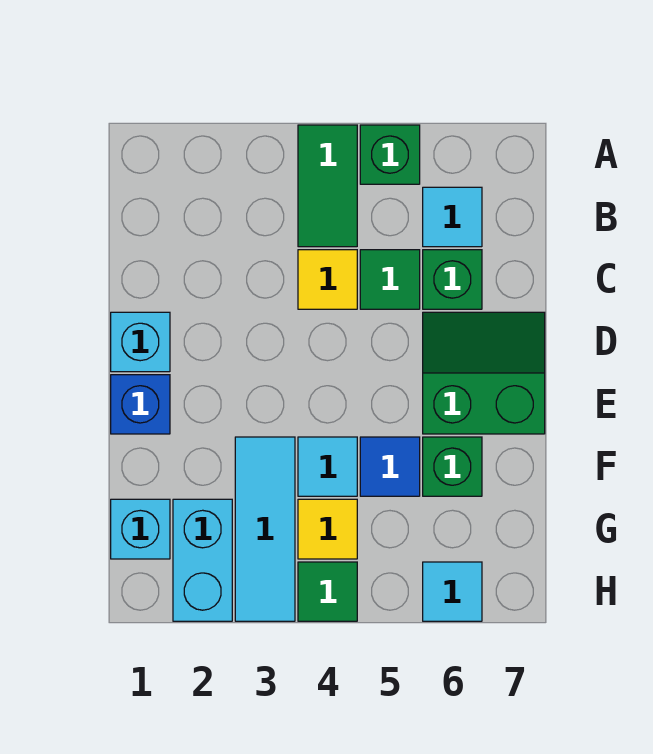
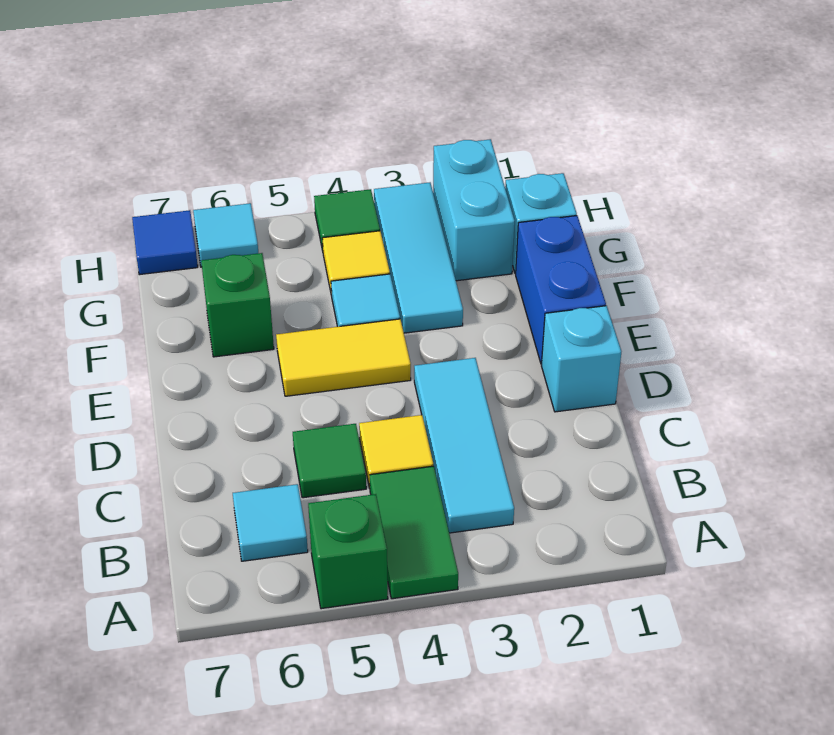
none -> cyan 1x3 tile [414,358,514,533]
green 1x1 brick [423,250,482,309] -> none
green 2x2 slope [423,312,545,434] -> none
blue 1x1 brick [111,375,170,434] -> blue 1x2 brick [516,216,606,364]
none -> yellow 1x2 tile [276,319,411,396]
blue 1x1 tile [360,437,420,496] -> blue 1x1 tile moved to [132,210,198,275]

